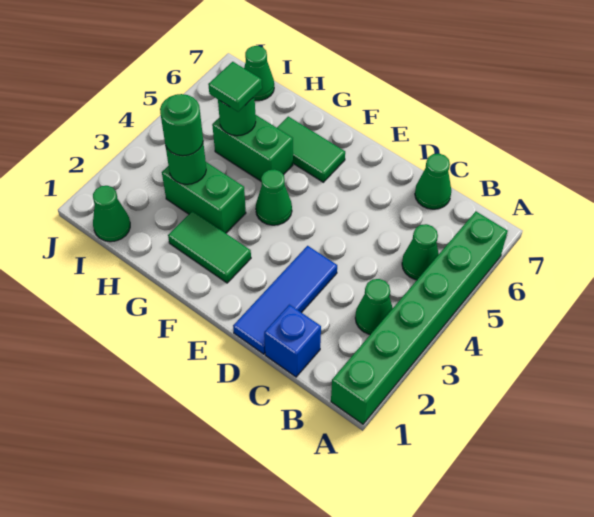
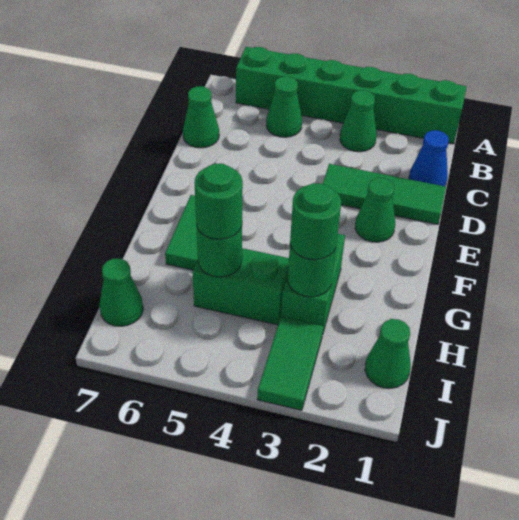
blue 1x1 brick [264,305,321,377] -> blue 1x1 cone [409,130,449,186]
blue 1x3 tile [233,246,337,354] -> green 1x3 tile [323,164,446,224]
green 1x2 tile [168,211,251,283] -> green 1x2 tile moved to [257,317,324,410]
green 1x1 cone [256,169,292,225] -> green 1x1 cone moved to [355,178,395,242]
green 1x2 brick [212,115,293,181] -> green 1x2 brick turned to [192,248,289,325]
green 1x1 tile [208,62,262,112] -> green 1x1 round brick [194,164,243,239]

